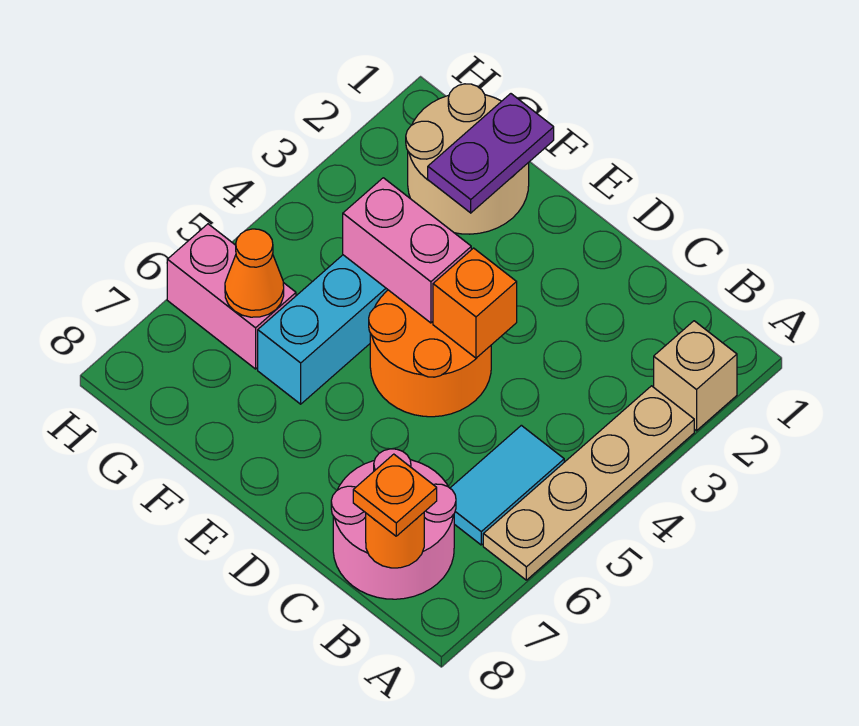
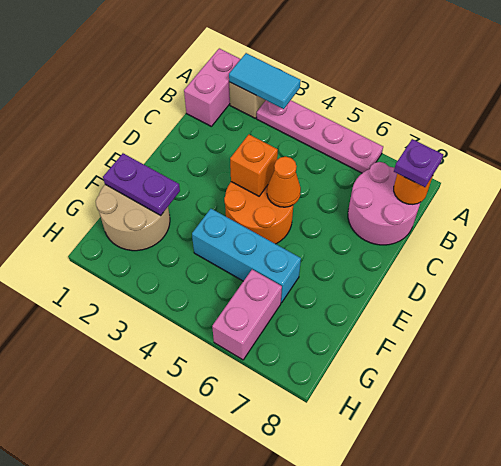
tan 1x4 plate [483,386,694,580] -> pink 1x4 plate [257,100,383,173]
cyan 1x2 tile [450,425,564,545] -> cyan 1x2 tile moved to [229,53,301,109]
orange 1x1 plate [353,454,437,536] -> purple 1x1 plate [394,139,443,187]
pink 1x2 brick [343,178,471,323] -> pink 1x2 brick moved to [184,48,241,126]
orange 1x1 cone [225,229,284,317] -> orange 1x1 cone moved to [267,157,301,207]

